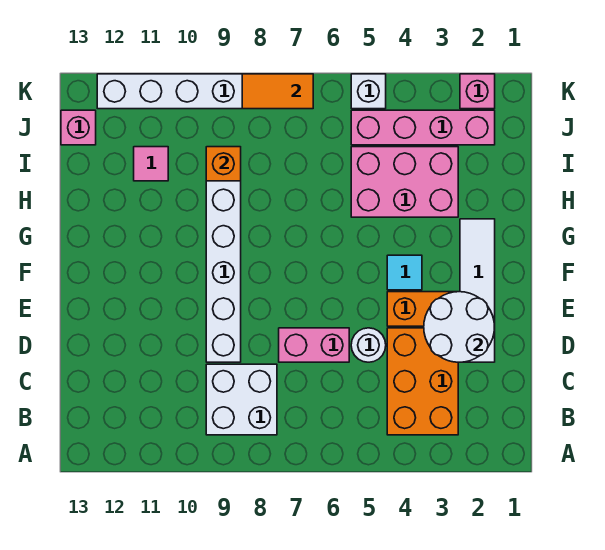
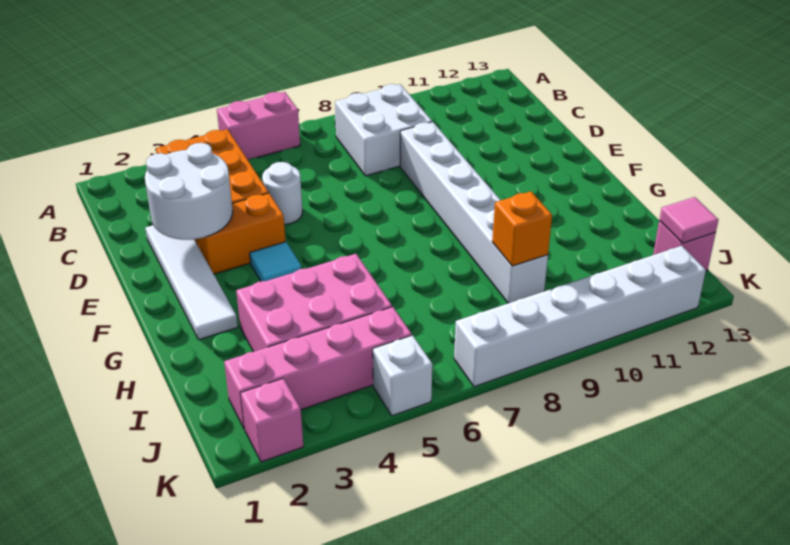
pink 1x2 brick [279,328,349,362] -> pink 1x2 brick moved to [217,92,300,160]
pink 1x1 tile [134,147,168,181] -> pink 1x1 tile moved to [659,197,718,243]
orange 1x2 tile [242,74,313,109] -> none

